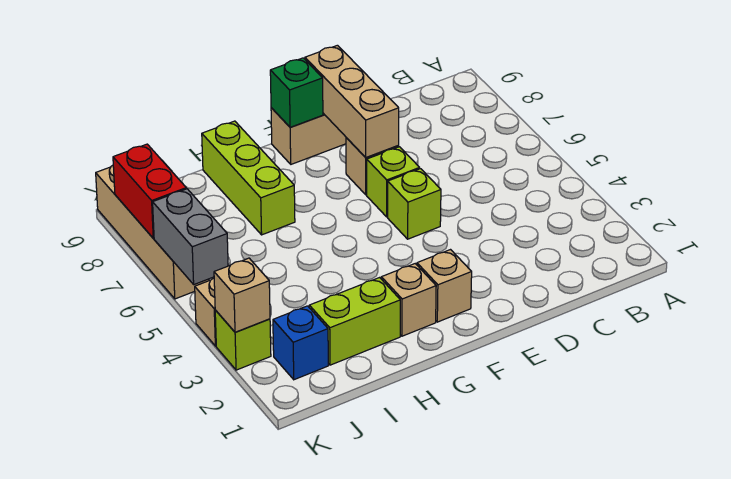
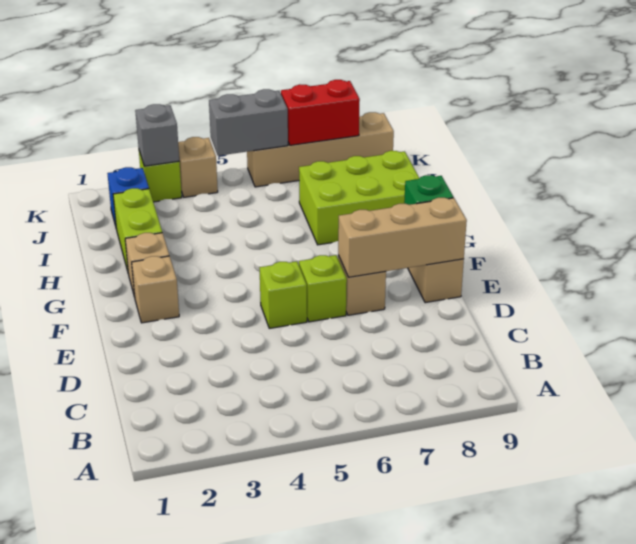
lime 1x3 brick [202,121,295,235] -> lime 2x3 brick [299,151,419,245]
tan 1x1 brick [214,258,270,332] -> grey 1x1 brick [135,104,179,166]

